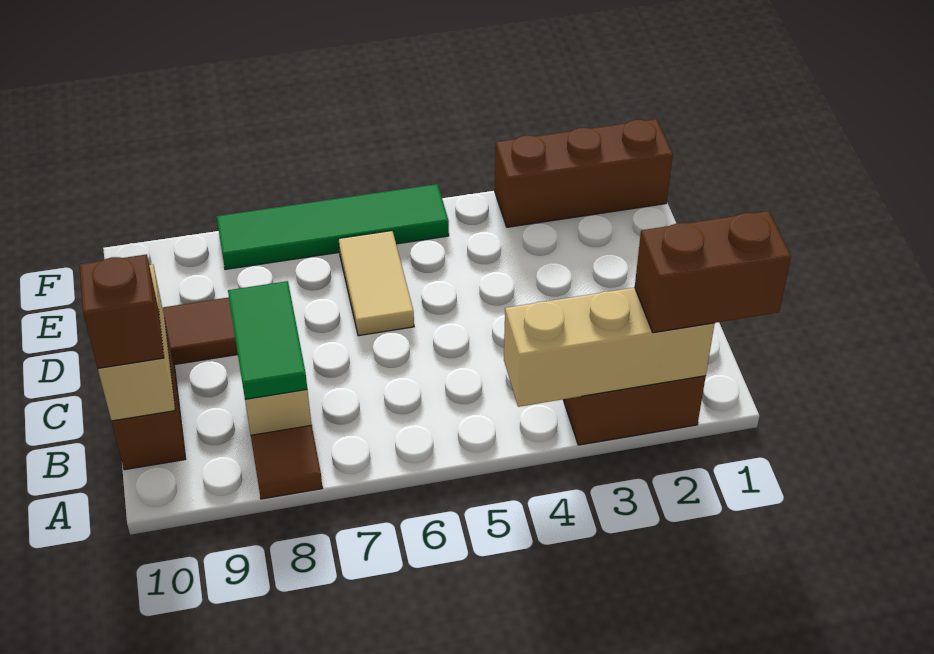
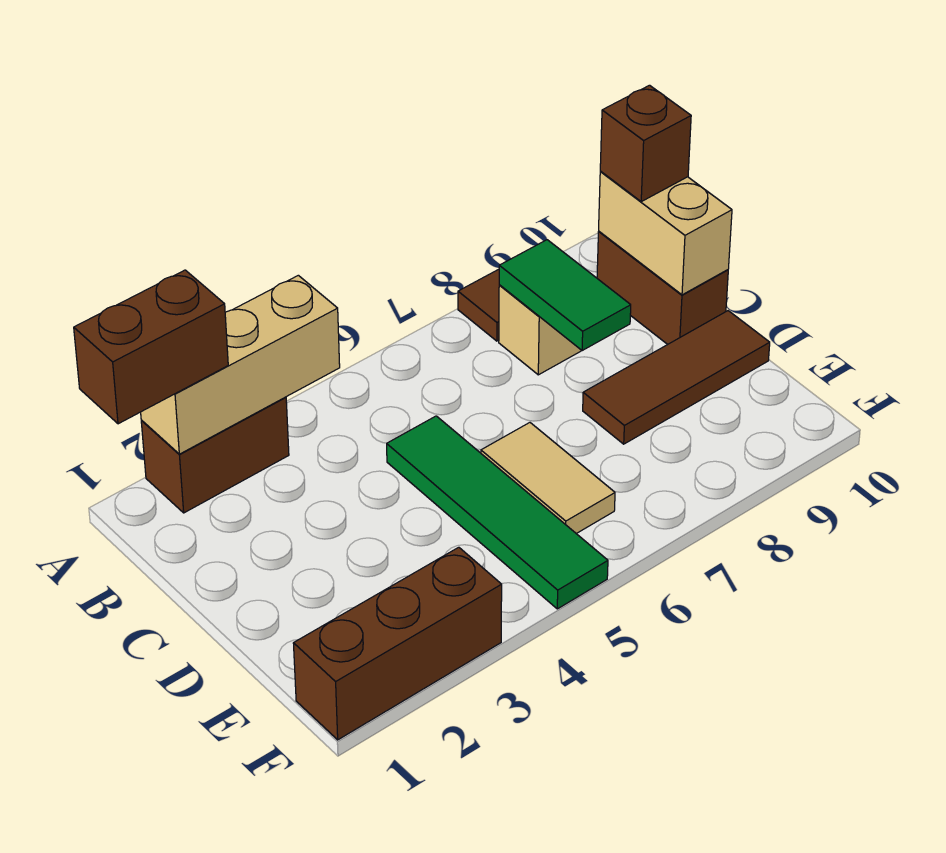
green 1x4 tile [217,184,449,269] -> green 1x4 tile turned to [387,416,608,609]

